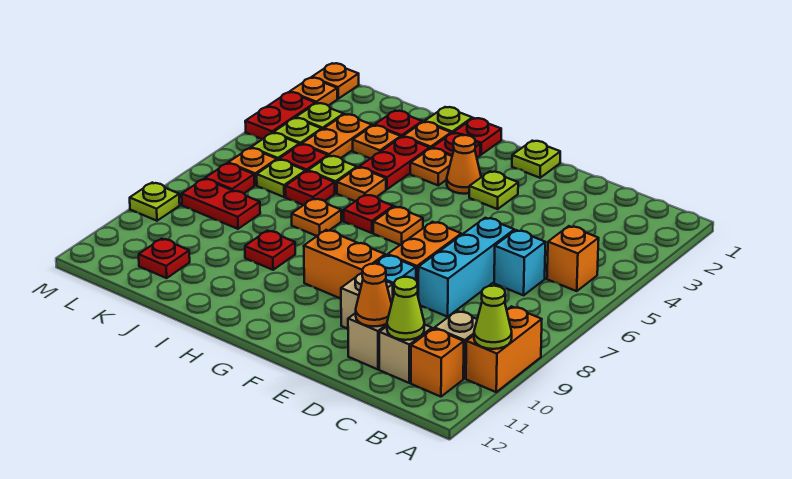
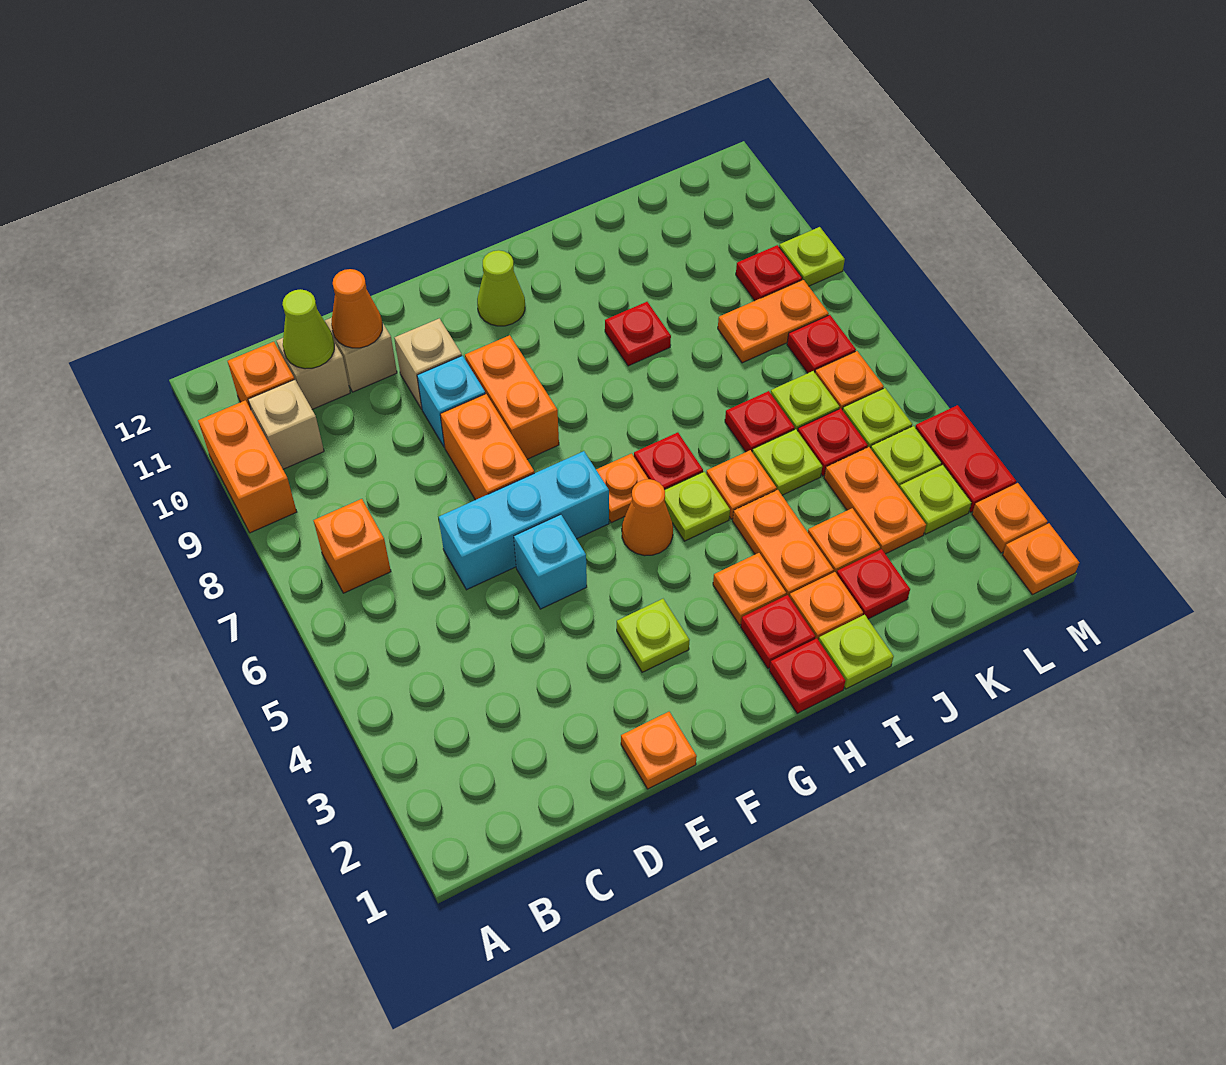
lime 1x1 cone [474,286,512,349] -> lime 1x1 cone moved to [477,250,525,326]
orange 1x1 brick [547,226,599,291] -> orange 1x1 brick moved to [313,499,391,593]
cyan 1x1 brick [494,230,545,295] -> cyan 1x1 brick moved to [514,514,587,609]
cyan 1x3 brick [418,218,514,317] -> cyan 1x3 brick turned to [439,451,609,590]
lime 1x1 plate [512,141,560,178] -> lime 1x1 plate moved to [665,472,730,541]
orange 1x2 brick [304,230,385,299] -> orange 1x2 brick turned to [465,335,559,459]
orange 1x1 cone [447,135,481,194] -> orange 1x1 cone moved to [622,479,673,556]
red 1x2 plate [359,137,430,189] -> orange 1x2 plate [733,490,834,597]
orange 1x1 plate [292,199,341,236] -> orange 1x1 plate moved to [621,712,697,789]
red 1x2 plate [182,179,260,229] -> orange 1x2 plate [718,280,829,363]
red 1x1 plate [139,239,190,278] -> red 1x1 plate moved to [736,245,802,301]

